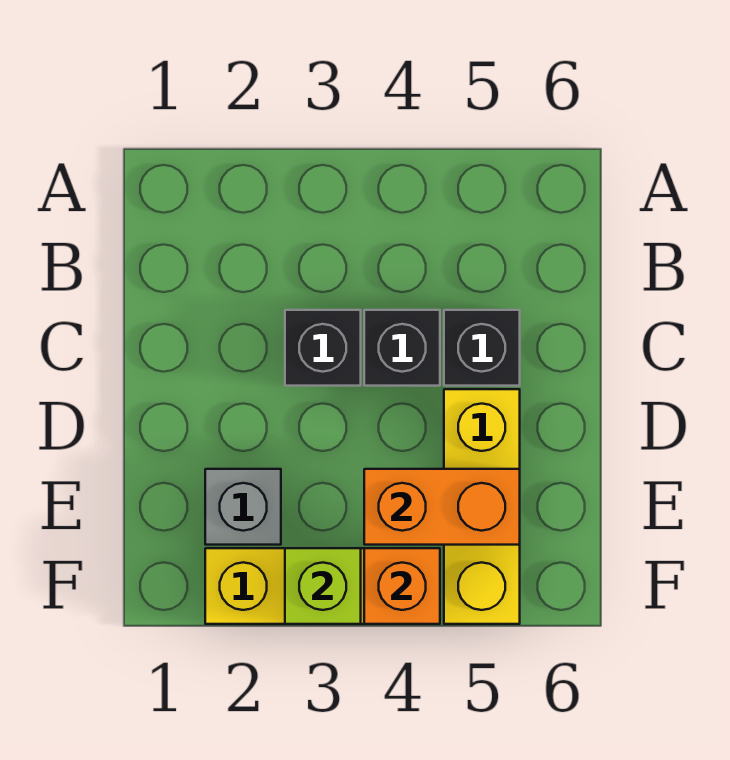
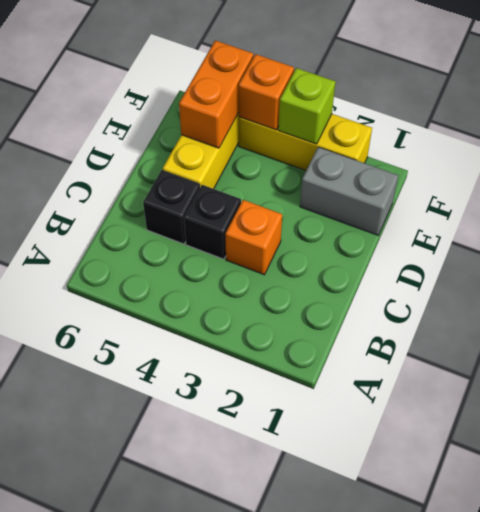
black 1x1 brick [285,310,361,386] -> orange 1x1 brick [225,200,282,275]
grey 1x1 brick [205,469,281,545] -> grey 1x2 brick [300,147,398,235]
orange 1x2 brick [364,469,520,545] -> orange 1x2 brick turned to [179,40,253,148]

